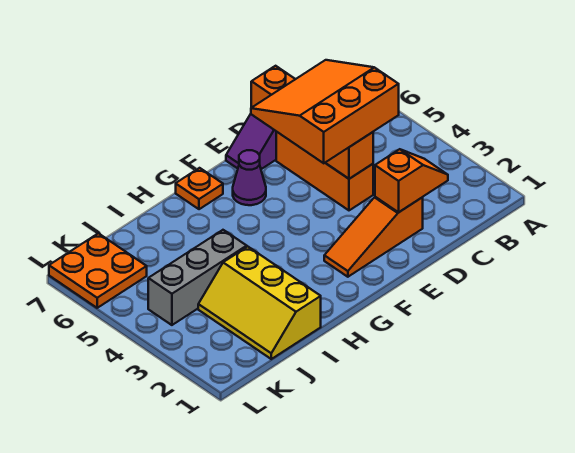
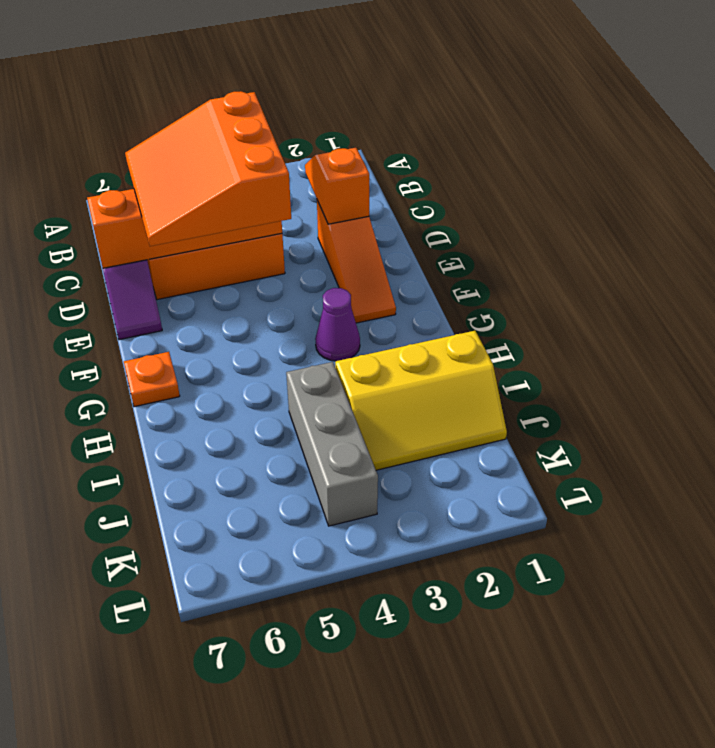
purple 1x1 cone [233,150,266,205] -> purple 1x1 cone moved to [315,288,360,361]
orange 2x2 plate [49,233,147,308] -> none

